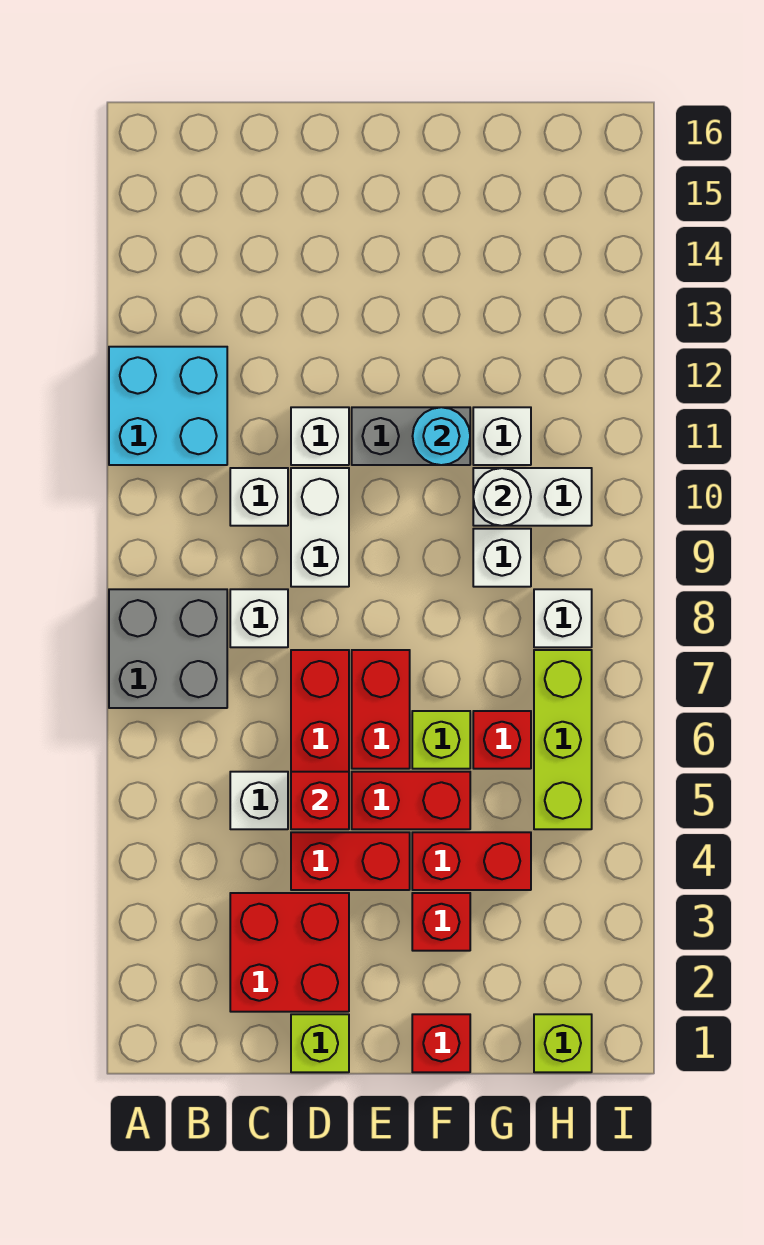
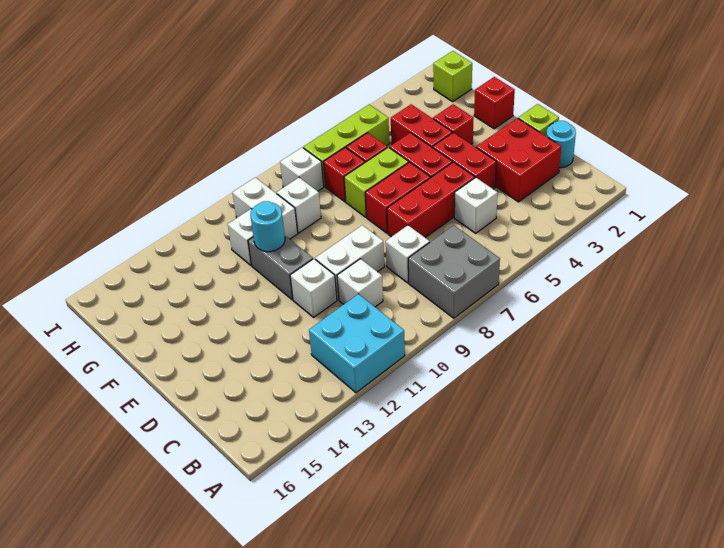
none -> cyan 1x1 round brick [546,121,576,168]
red 1x1 brick [291,772,349,829] -> red 1x1 brick moved to [324,147,365,202]
lime 1x1 brick [412,711,470,769] -> lime 1x2 brick [344,147,409,217]
white 1x1 round brick [473,468,531,526] -> none

